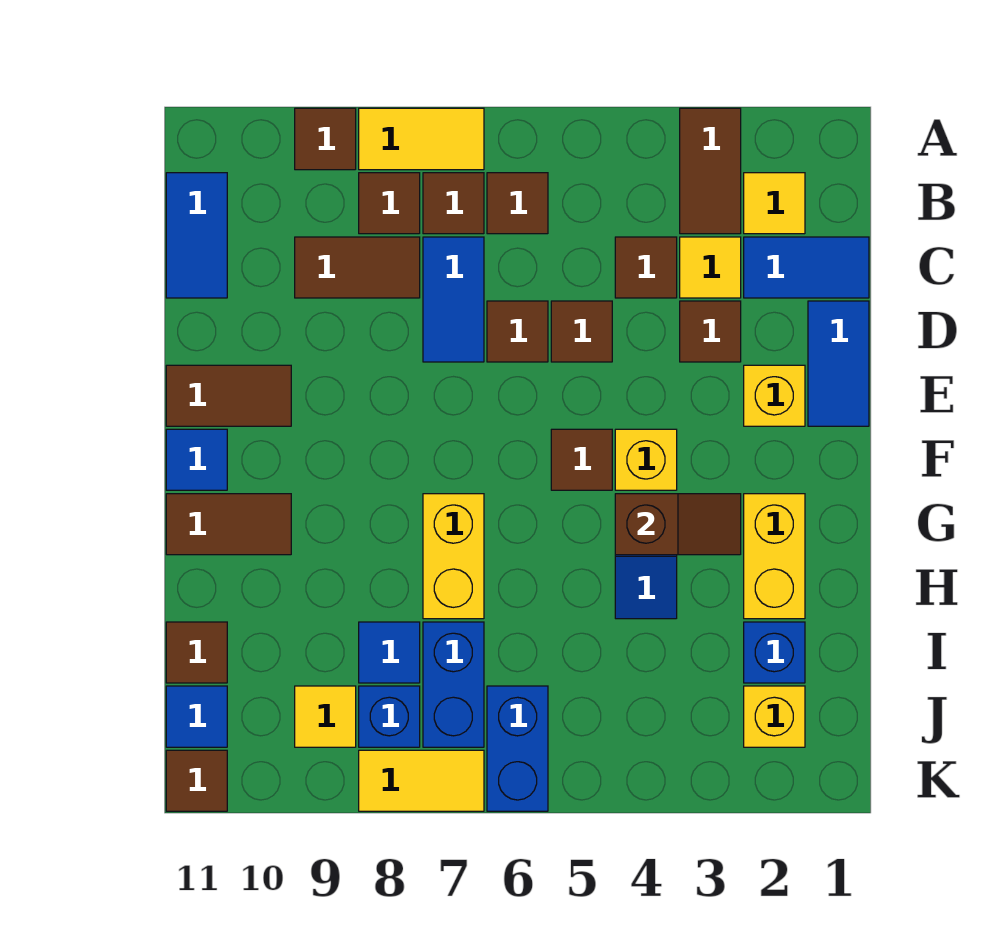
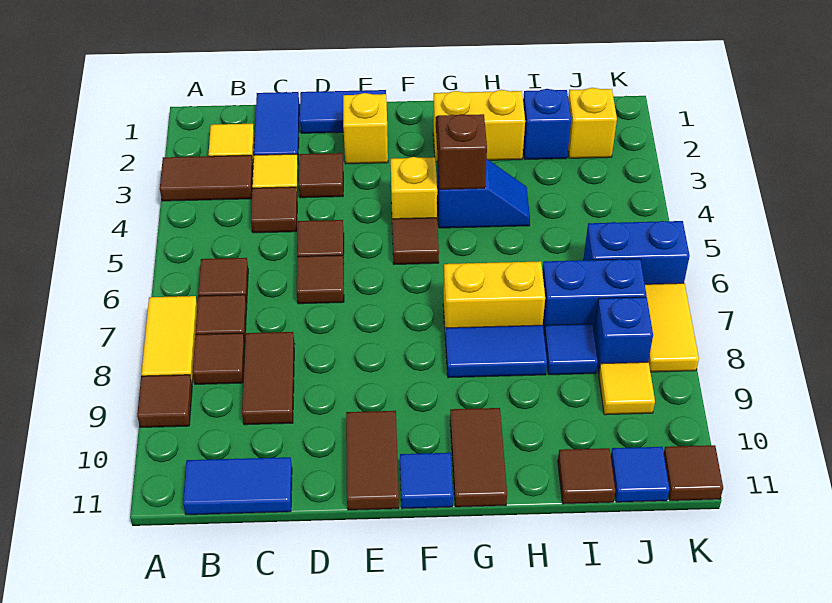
blue 1x2 tile [423,237,484,362] -> blue 1x2 tile moved to [445,325,547,378]

